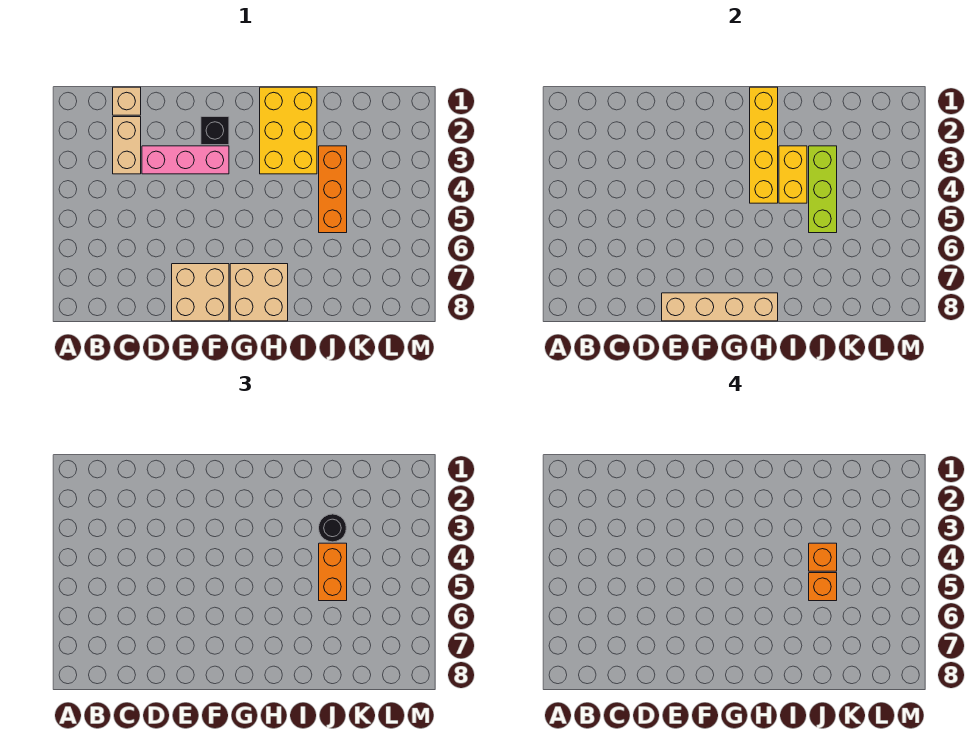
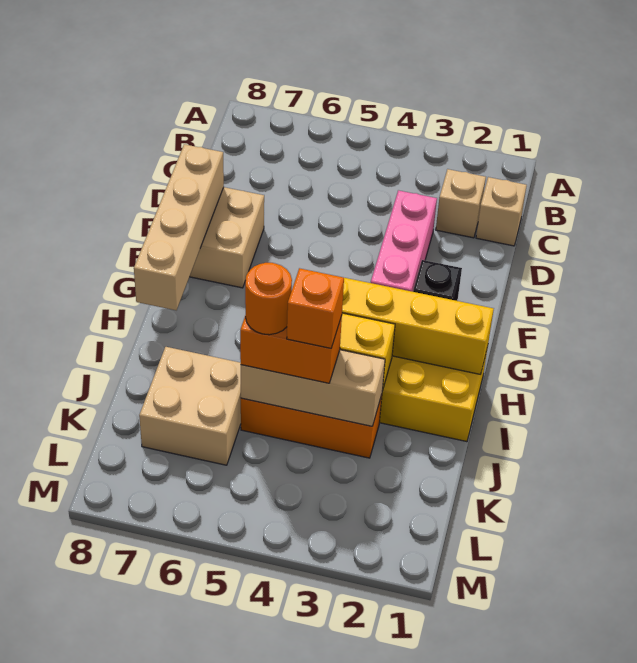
tan 1x2 brick [113,117,141,174] -> tan 1x1 brick [436,169,486,238]
tan 2x2 brick [230,264,288,321] -> tan 2x2 brick moved to [139,347,241,465]
lime 1x3 brick [809,146,837,233] -> tan 1x3 brick [241,350,385,426]
black 1x1 round brick [319,514,346,542] -> none
orange 1x1 brick [809,573,837,601] -> orange 1x1 round brick [245,263,292,335]

